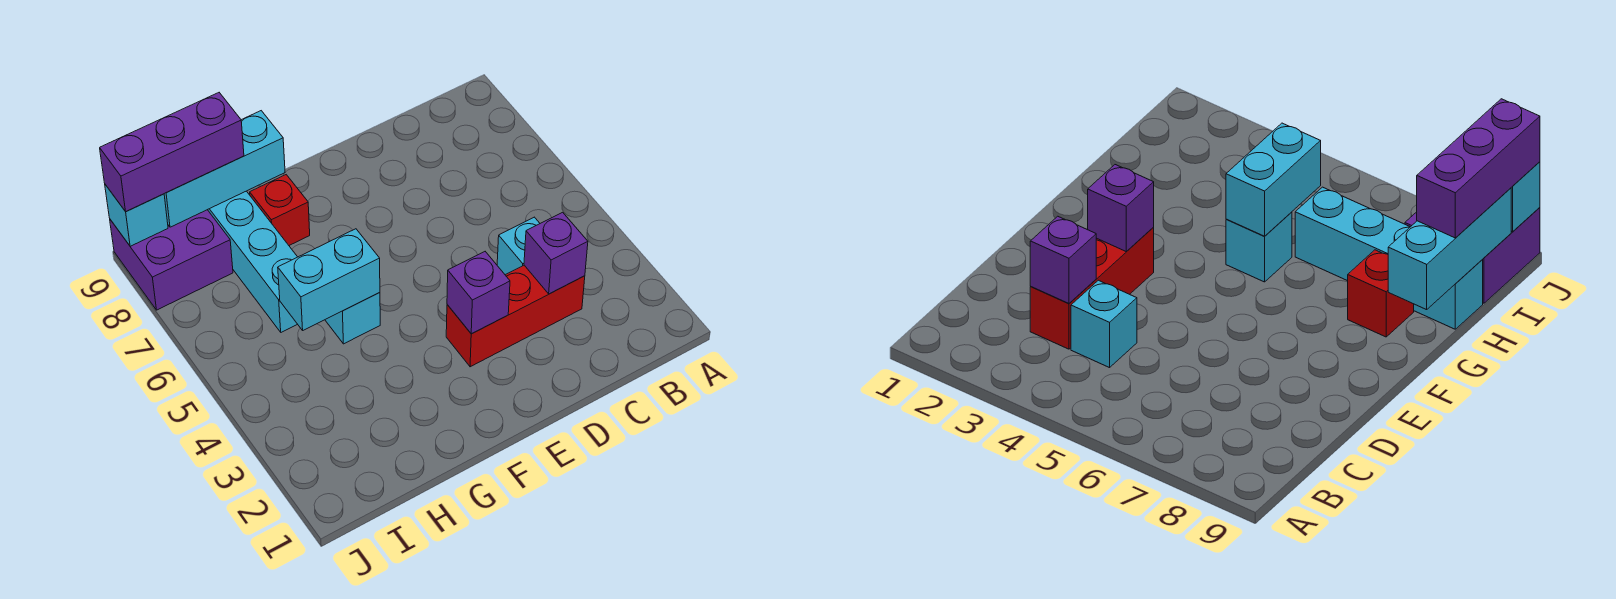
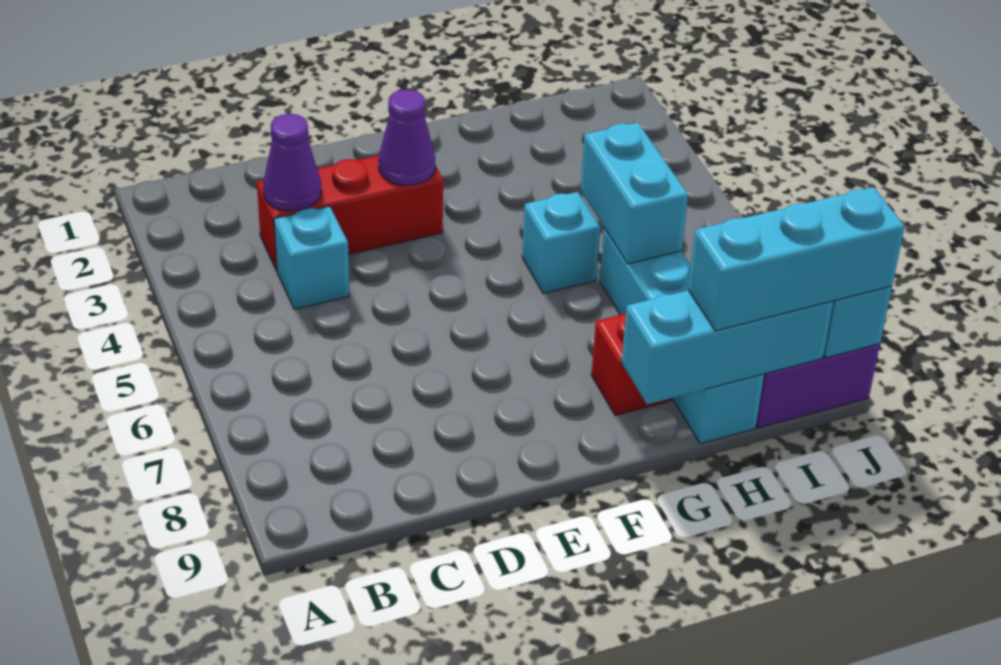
purple 1x1 brick [524,212,588,294] -> purple 1x1 cone [263,114,321,211]
purple 1x1 brick [447,252,510,334] -> purple 1x1 cone [378,90,435,185]
cyan 1x2 brick [278,229,380,330] -> cyan 1x2 brick turned to [581,122,688,264]
purple 1x3 brick [100,93,244,212] -> cyan 1x3 brick [688,187,905,331]

